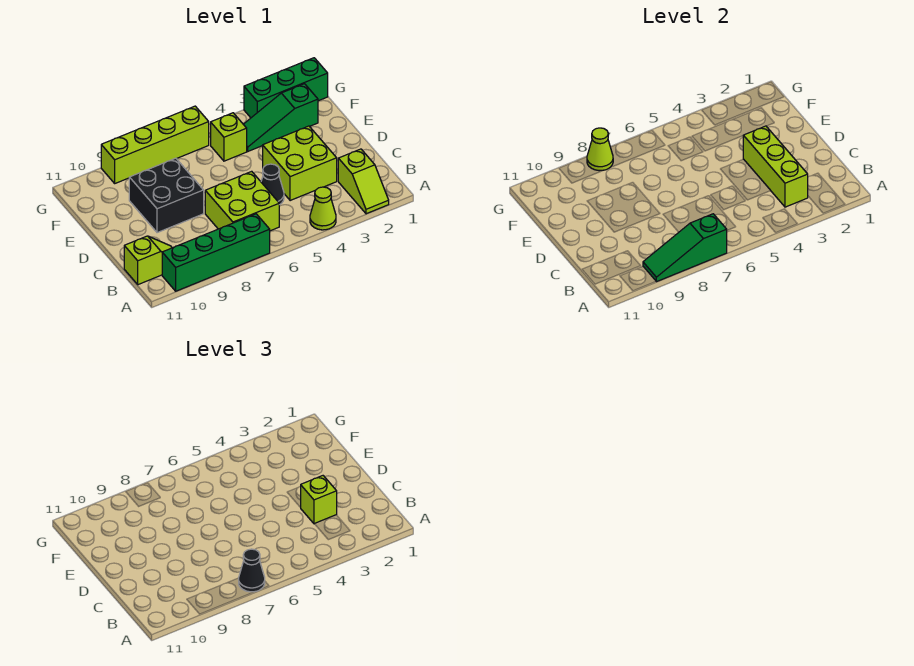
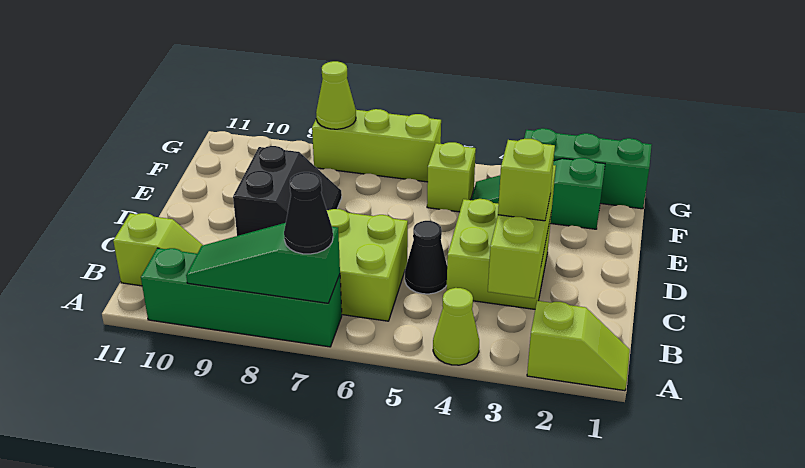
lime 1x2 slope [338,149,389,214] -> lime 1x2 slope turned to [527,301,630,391]
black 2x2 brick [129,158,204,233] -> black 2x2 slope [233,146,342,236]
lime 1x4 brick [101,106,209,183] -> lime 1x3 brick [312,109,441,182]

